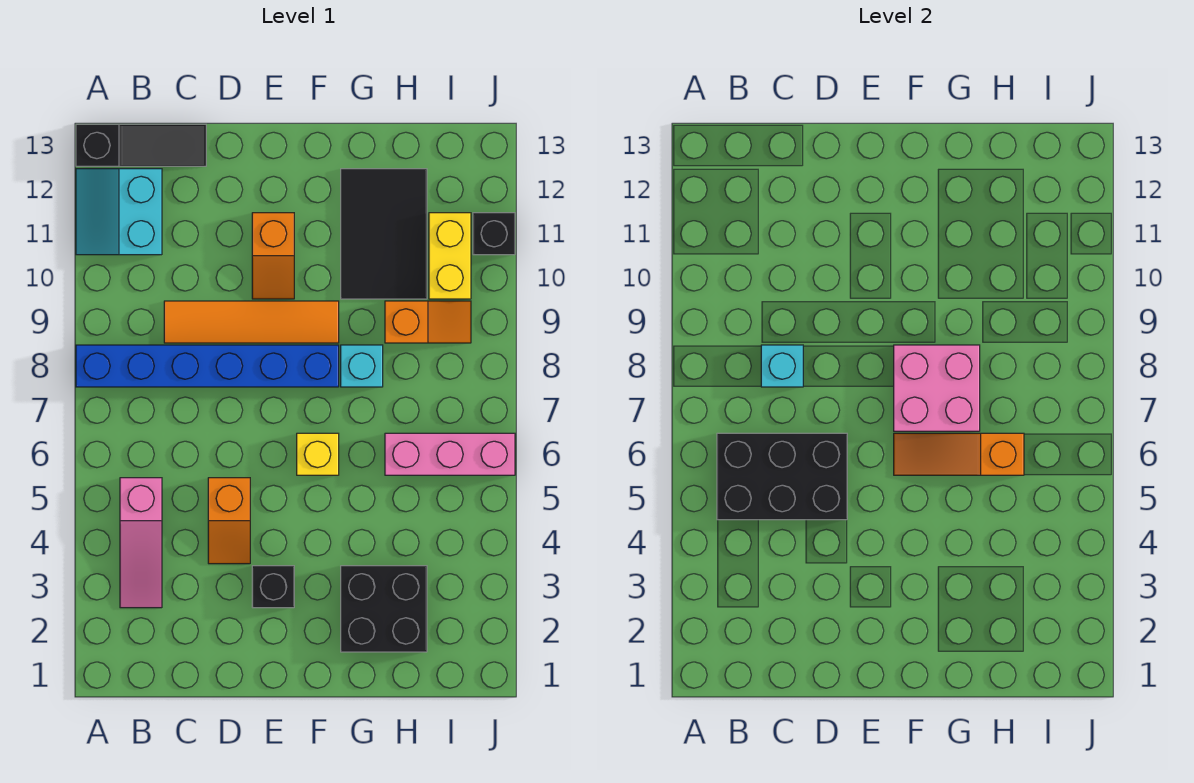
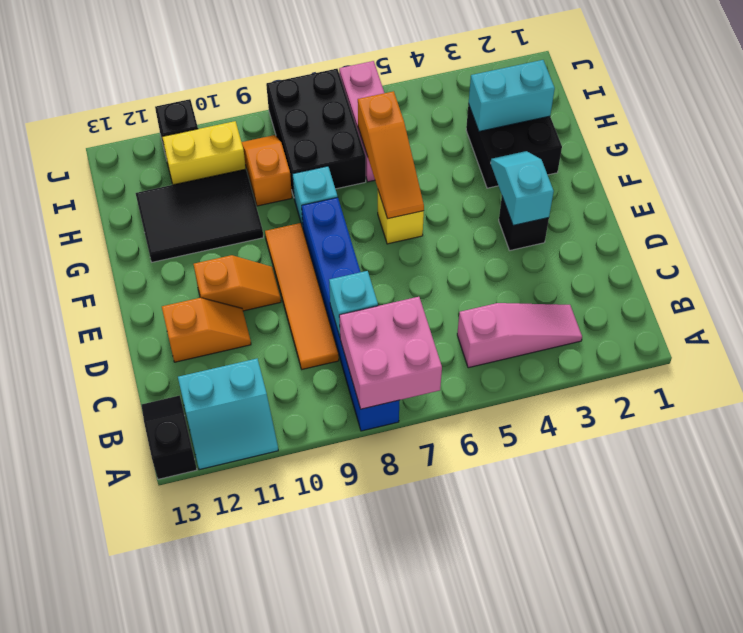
black 1x3 slope [76,124,206,166] -> black 1x2 slope [142,396,197,479]
black 2x3 brick [717,433,847,520] -> black 2x3 brick moved to [266,69,366,196]
orange 1x2 slope [208,478,250,564] -> orange 1x2 slope moved to [162,298,251,362]
none -> cyan 1x2 slope [491,151,554,225]
pink 2x2 brick [894,345,980,431] -> pink 2x2 brick moved to [339,297,442,409]
none -> cyan 1x2 brick [468,60,555,131]

